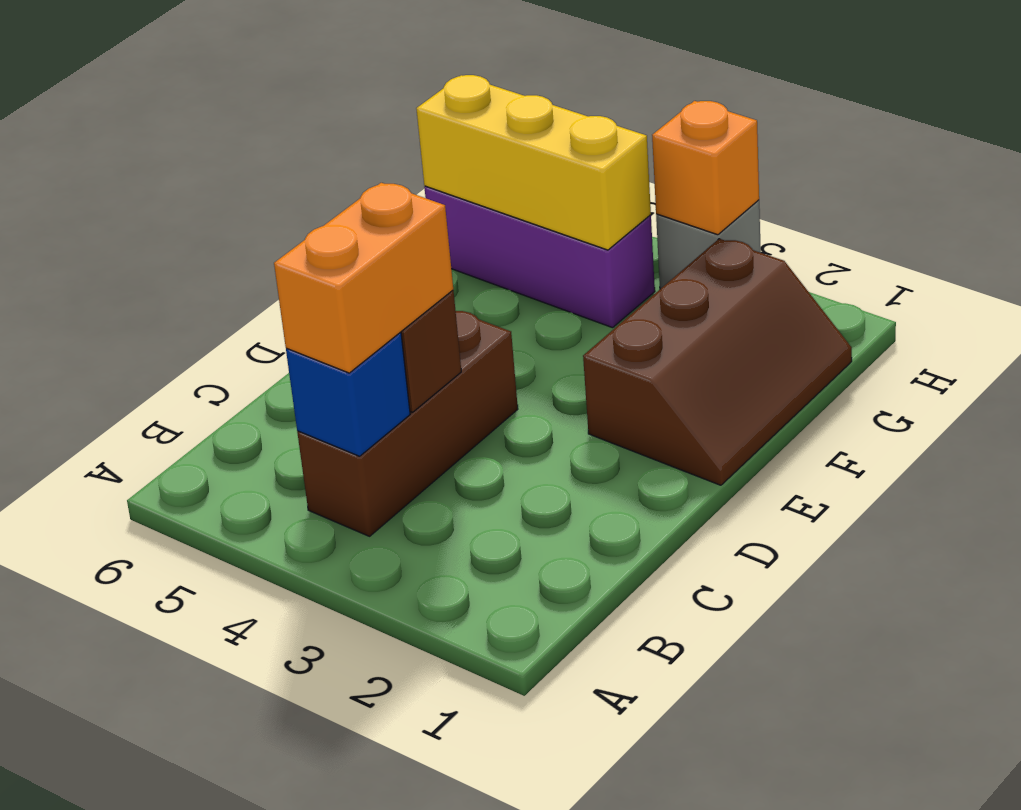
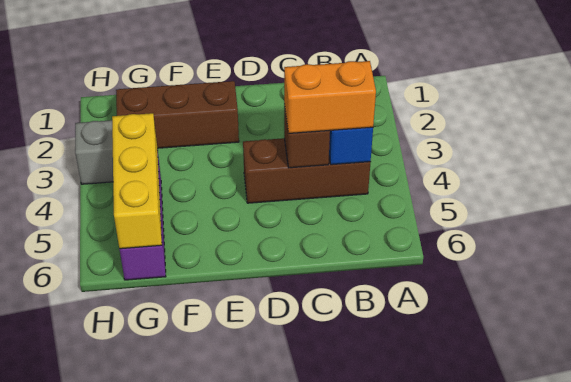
orange 1x1 brick [652,101,759,235] -> none

